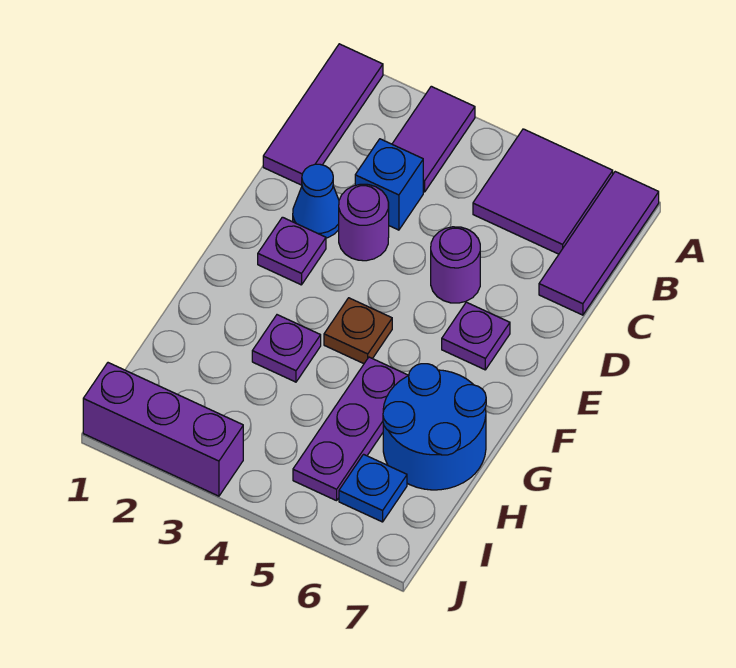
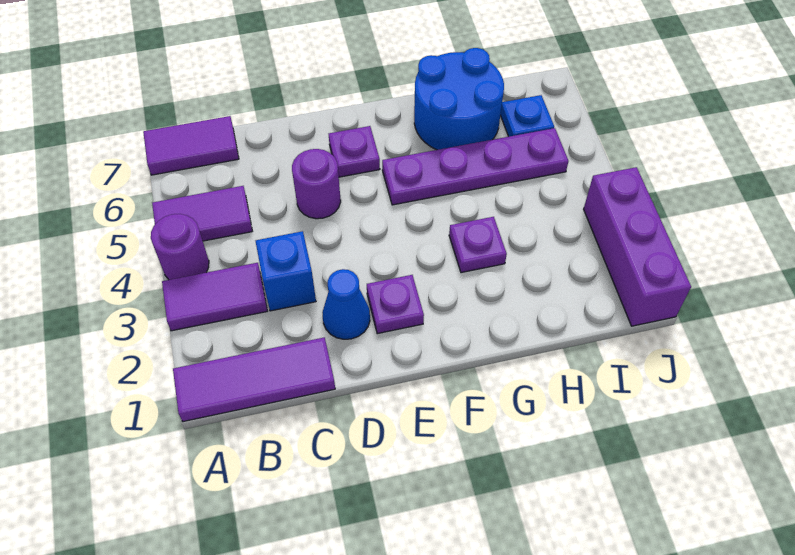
purple 2x2 tile [473,129,613,254] -> purple 1x2 tile [152,186,252,241]
purple 1x3 tile [539,172,659,315] -> purple 1x2 tile [143,116,239,175]
purple 1x1 round brick [339,184,389,261] -> purple 1x1 round brick moved to [151,214,209,280]
brown 1x1 plate [324,298,392,364] -> none
purple 1x3 plate [293,357,409,501] -> purple 1x4 plate [382,128,569,205]

